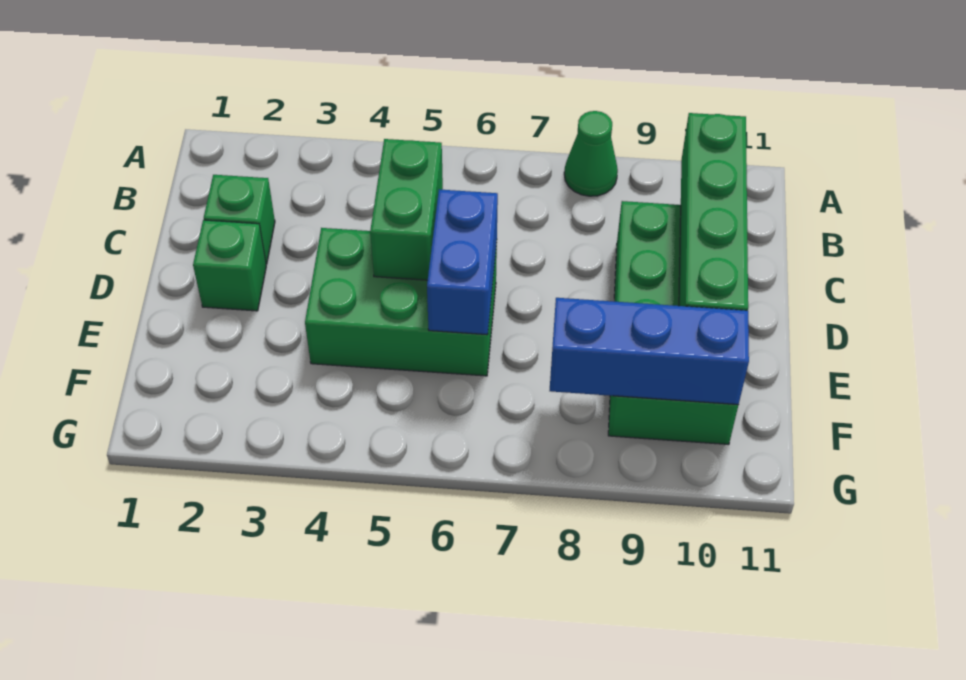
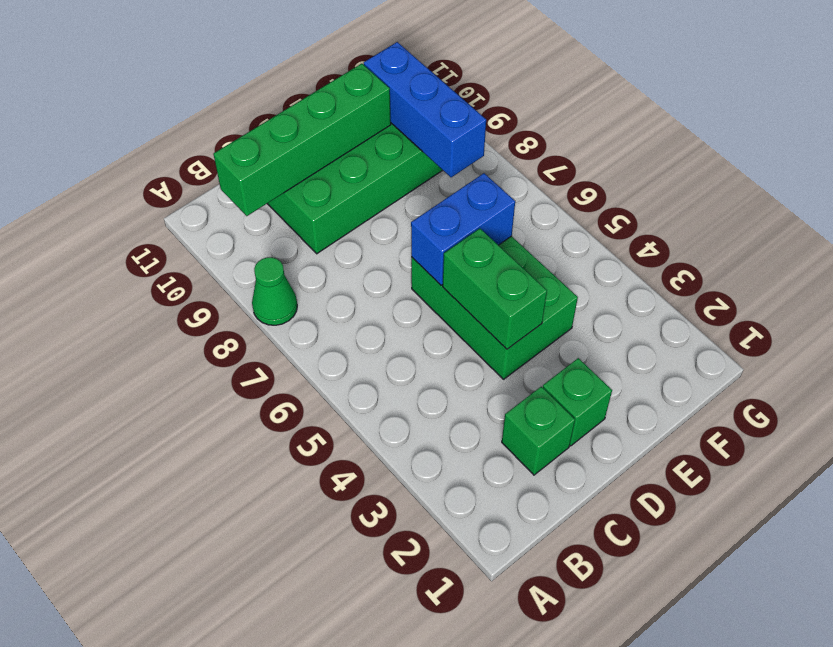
green 1x2 brick [370,139,443,280] -> green 1x2 brick turned to [443,229,547,349]

